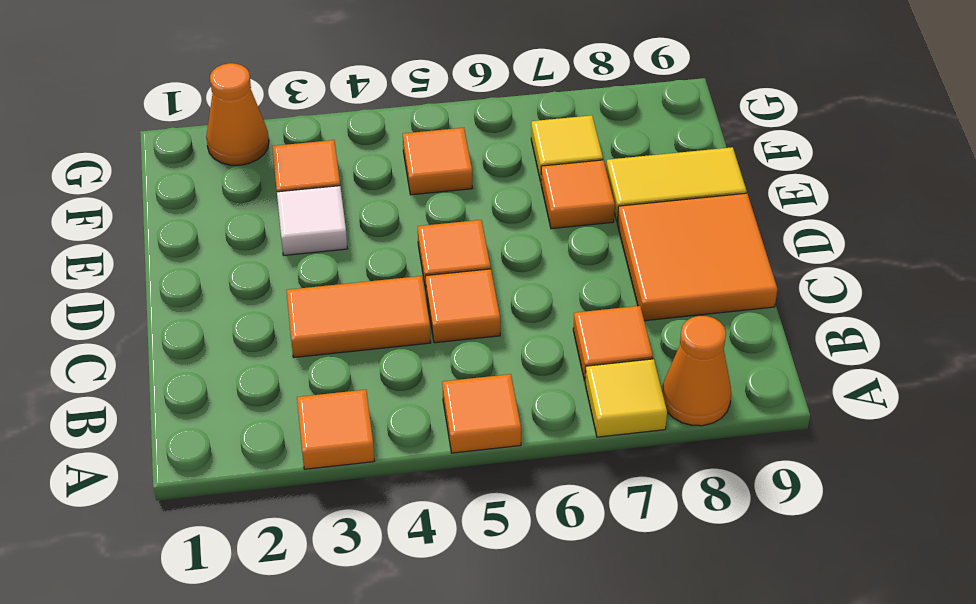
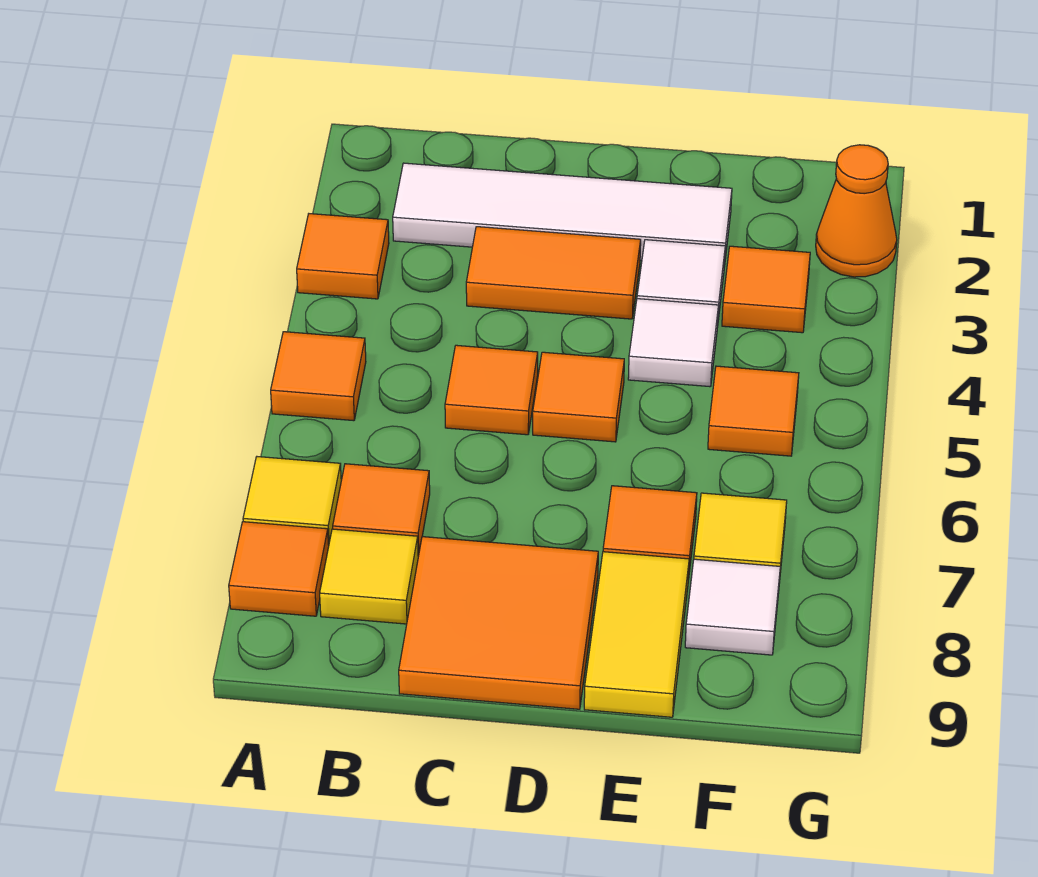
orange 1x1 cone [662,316,731,426] -> orange 1x1 tile [229,522,329,616]
none -> white 1x4 tile [393,163,732,267]
none -> yellow 1x1 tile [320,529,418,624]
orange 1x2 tile [286,276,431,357] -> orange 1x2 tile turned to [466,227,641,319]
none -> white 1x1 tile [628,299,719,387]
none -> white 1x1 tile [685,559,780,655]

